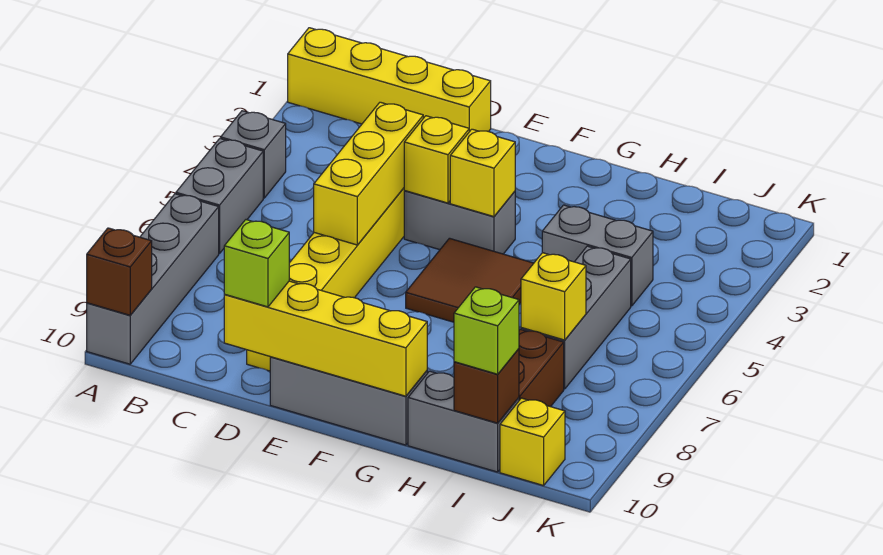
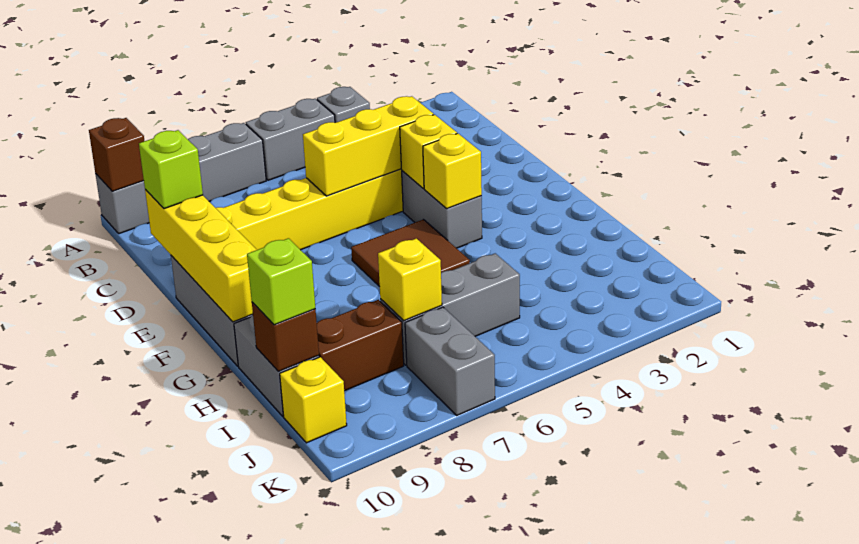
yellow 1x4 brick [288,28,491,132] -> none
grey 1x2 brick [542,205,653,306] -> grey 1x2 brick moved to [405,307,495,415]

